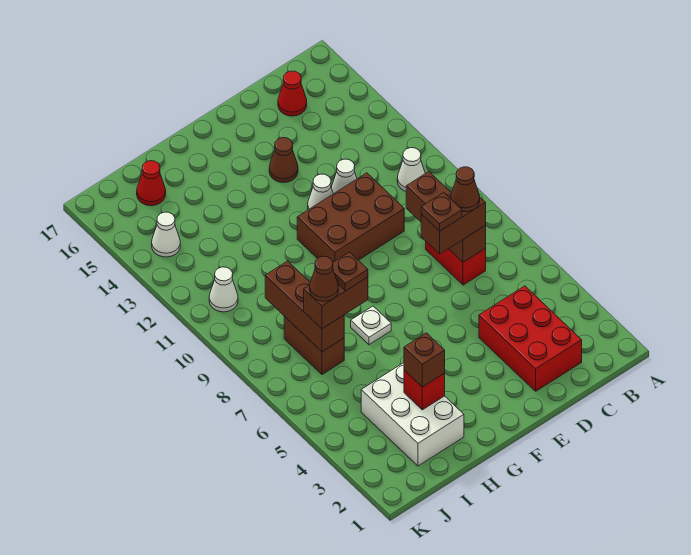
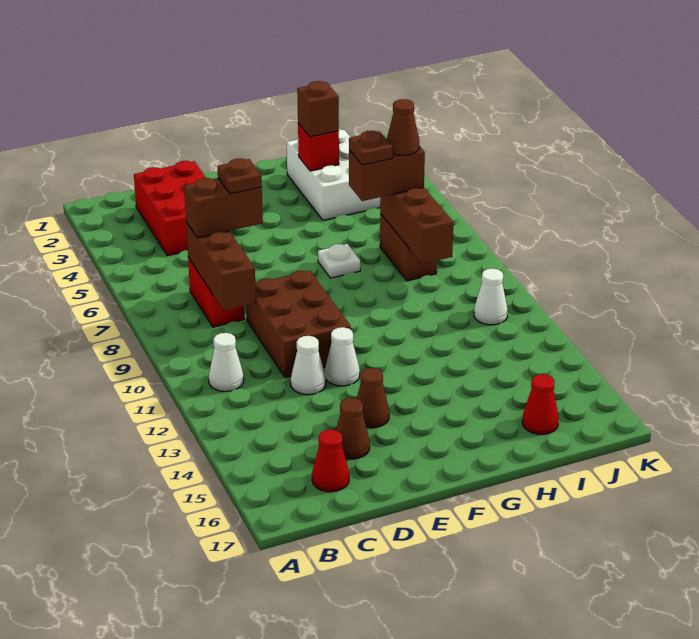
brown 1x1 cone [451,167,480,212] -> brown 1x1 cone moved to [336,398,370,459]
brown 2x3 brick [297,173,404,262] -> brown 2x3 brick turned to [246,271,351,377]
white 1x1 cone [152,212,180,257] -> none

